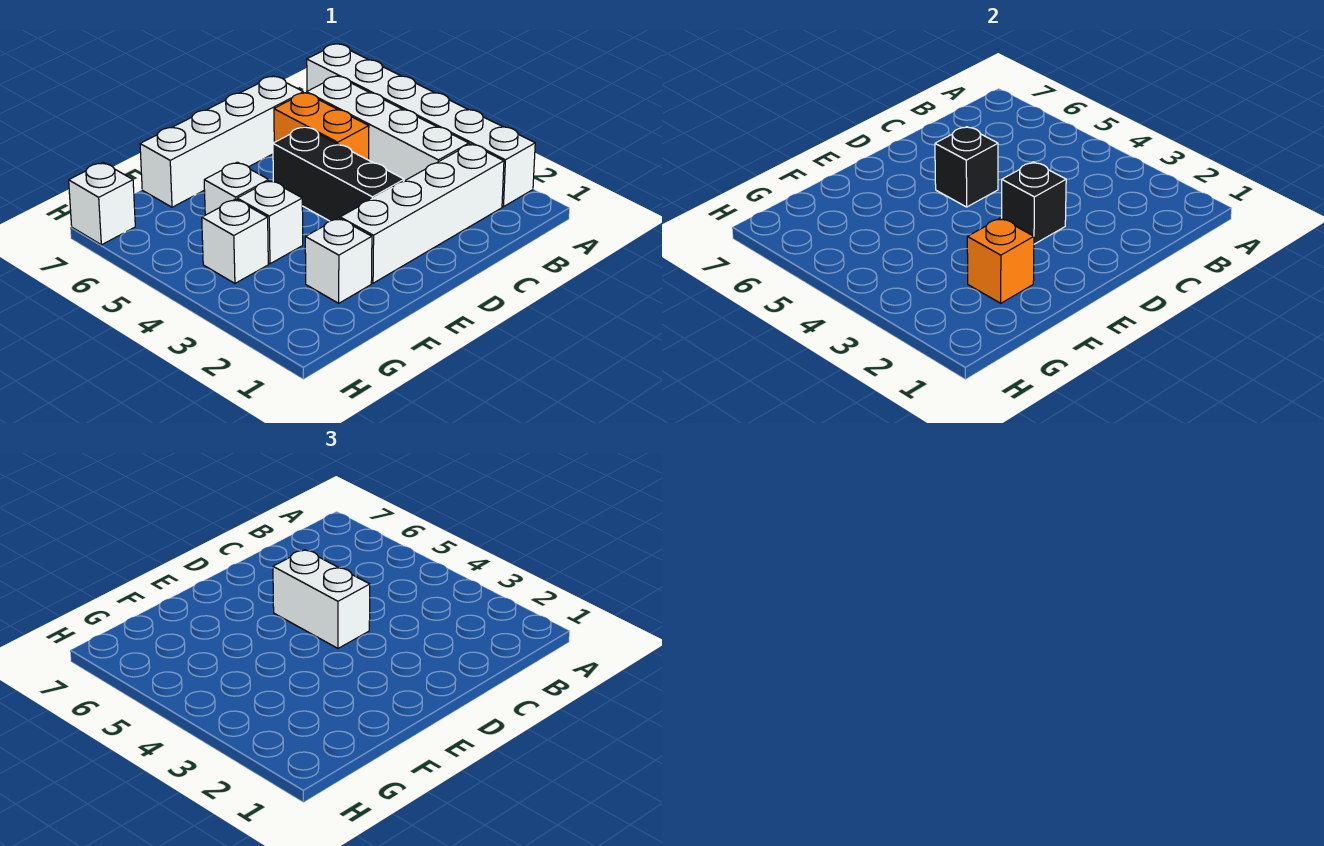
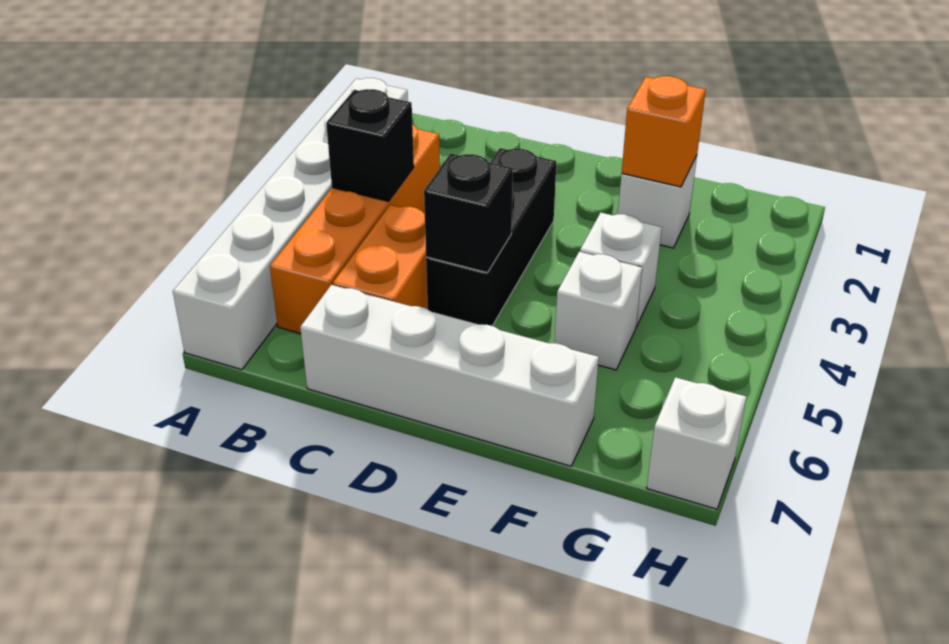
white 1x4 brick [340,144,504,283] -> none
white 1x4 brick [307,76,469,181] -> orange 1x4 brick [270,125,440,334]
black 1x1 brick [1002,162,1066,244] -> black 1x1 brick moved to [326,89,414,201]
white 1x2 brick [273,550,370,648] -> none
white 1x1 brick [202,199,268,283] -> none

